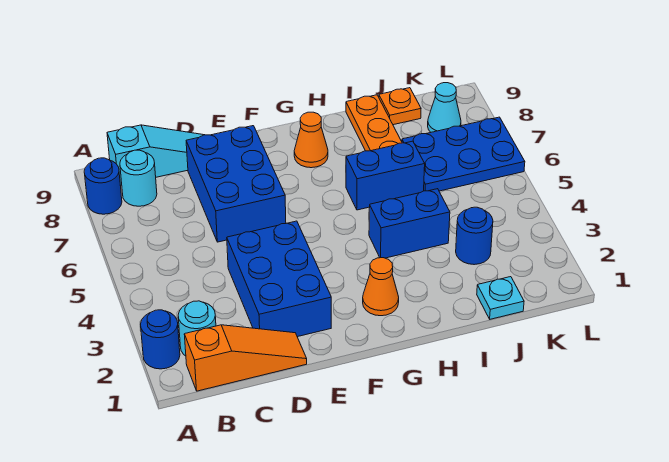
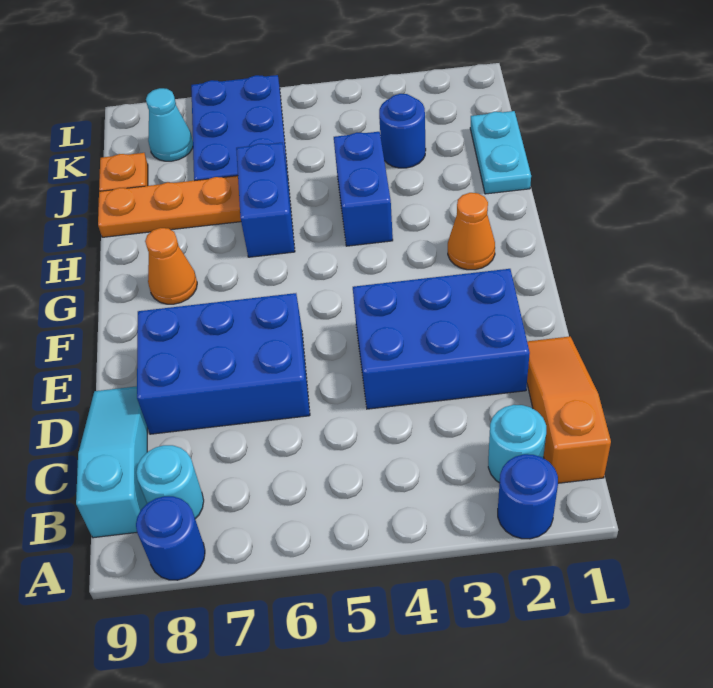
cyan 1x1 plate [477,277,524,319] -> cyan 1x2 plate [470,111,531,194]

